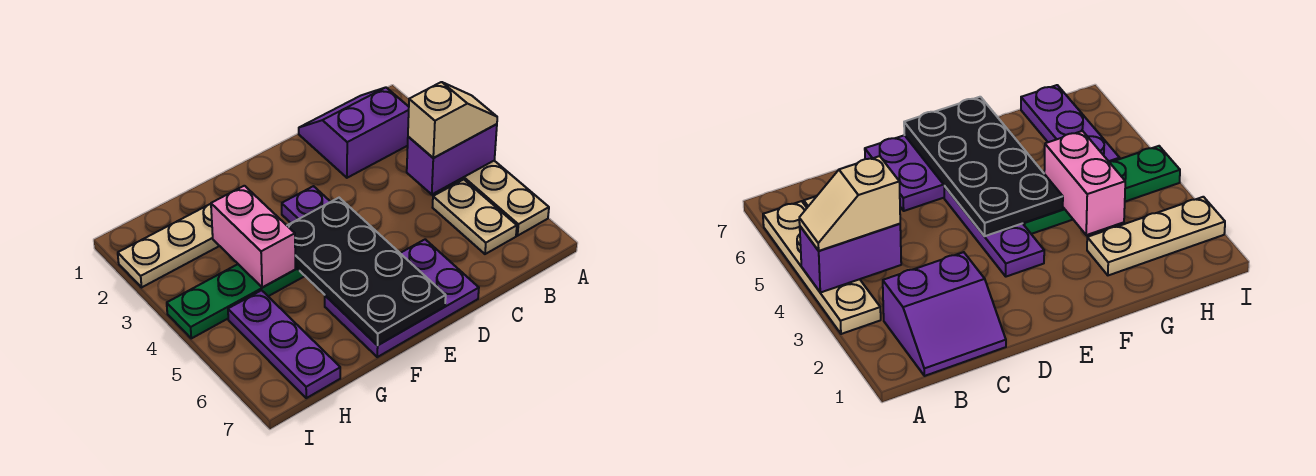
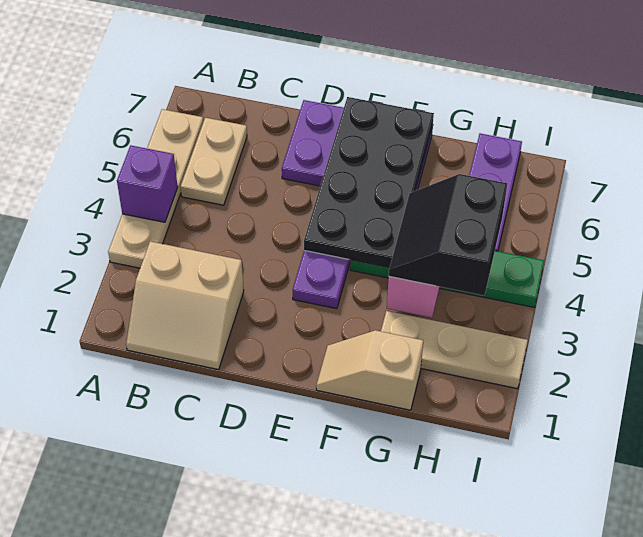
purple 1x2 brick [407,124,497,194] -> purple 1x1 brick [117,145,178,222]
tan 1x2 slope [408,82,497,158] -> tan 1x2 slope moved to [316,330,423,410]
purple 2x2 slope [299,87,409,178] -> tan 2x2 slope [126,241,244,370]
none -> black 2x2 slope [389,174,507,296]

